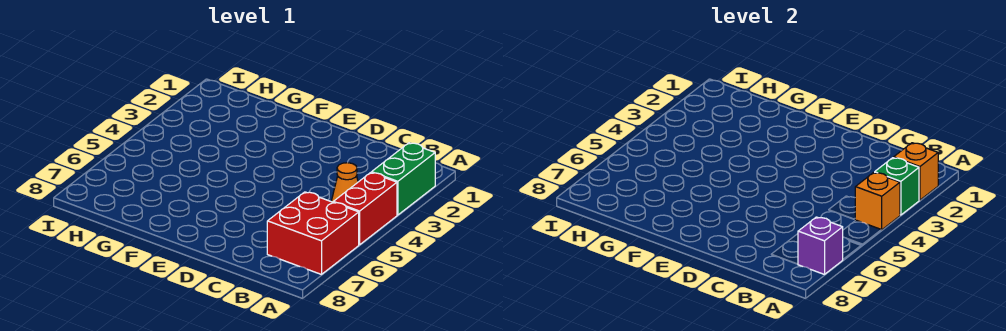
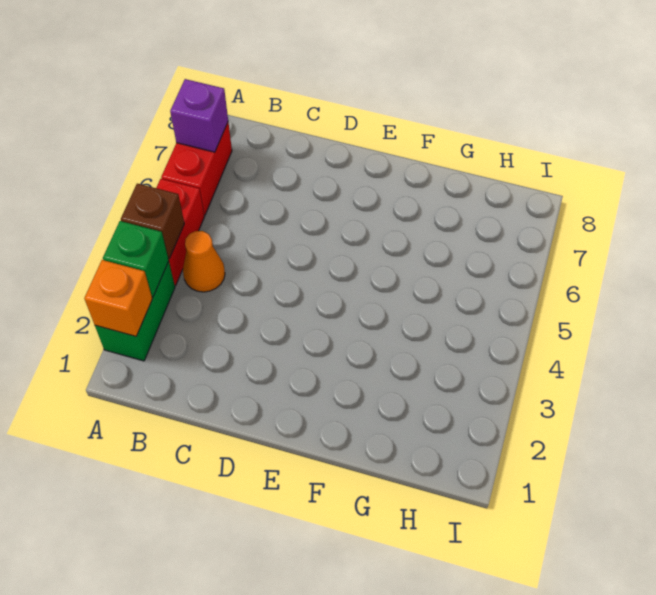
orange 1x1 brick [855,173,900,230] -> brown 1x1 brick [121,184,184,259]
red 2x2 brick [267,192,359,274] -> red 1x2 brick [161,122,232,215]

